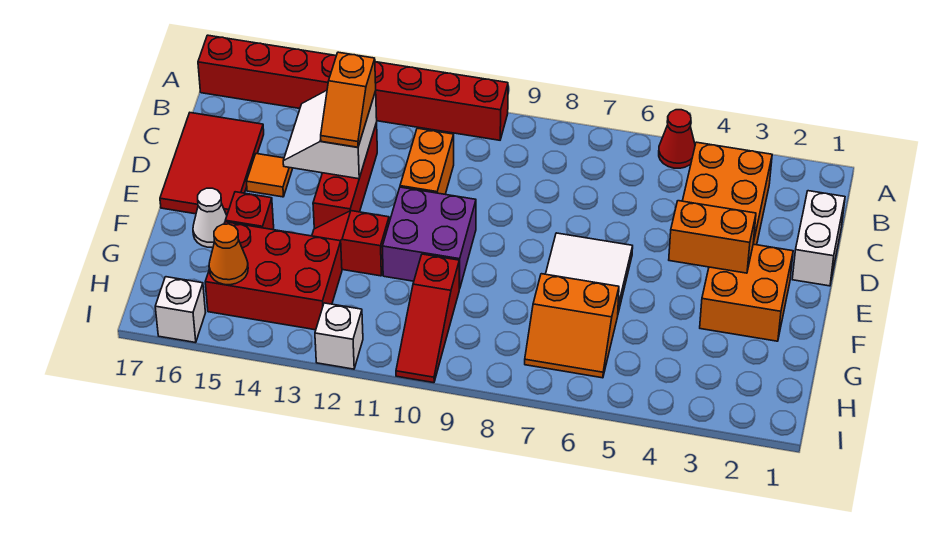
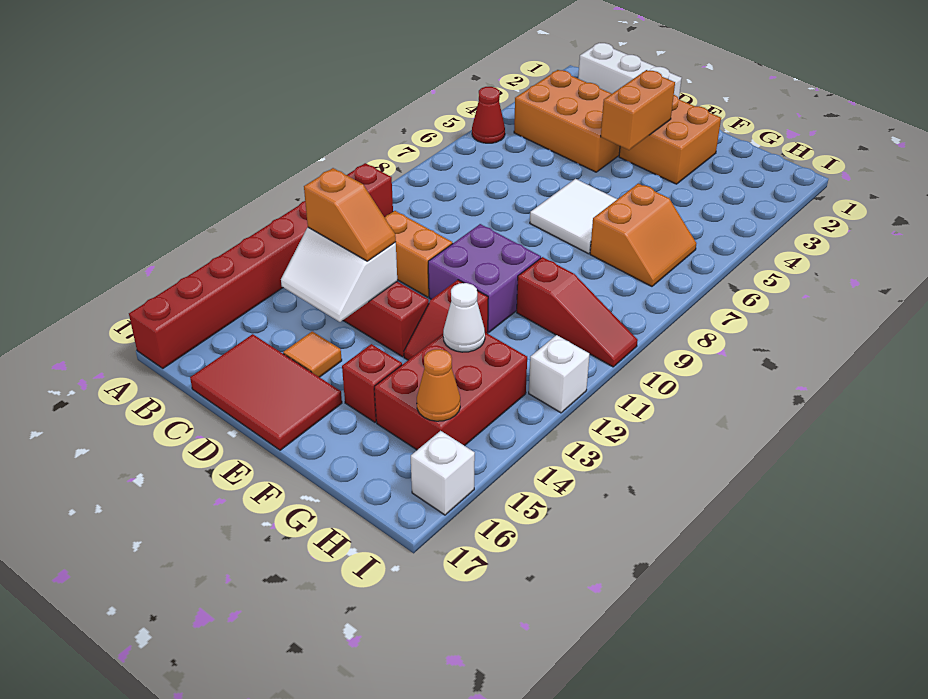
white 1x2 brick [792,191,845,286] -> white 1x3 brick [578,43,682,99]
white 1x1 cone [193,188,227,248] -> white 1x1 cone moved to [443,283,485,352]

